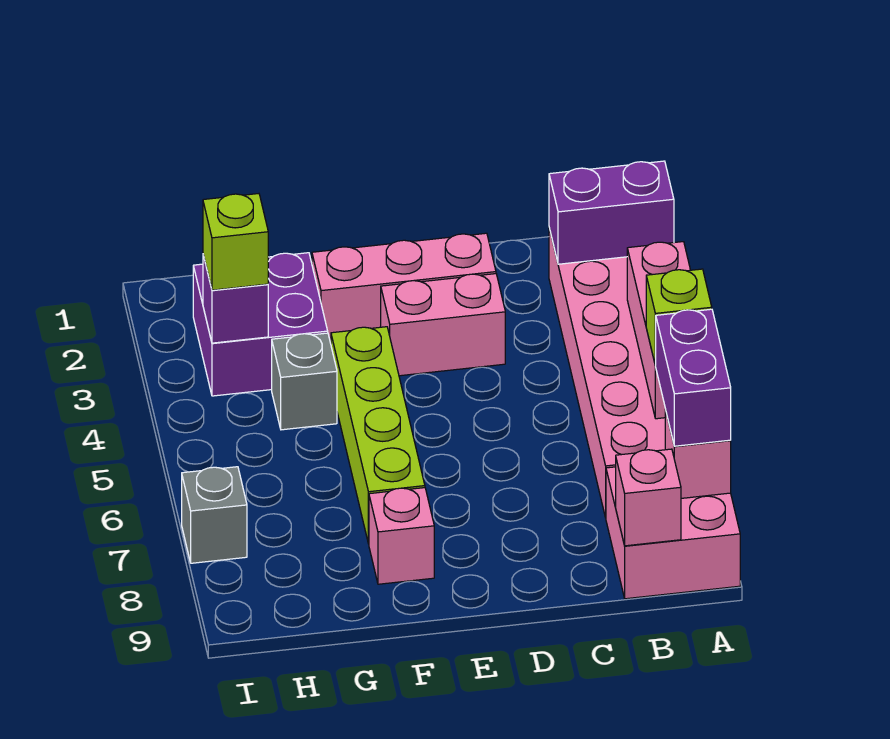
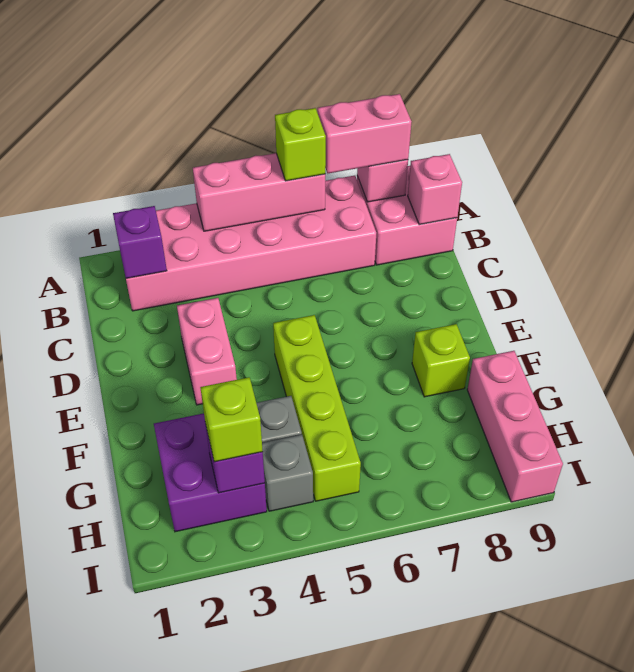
purple 1x2 brick [549,161,674,264] -> purple 1x1 brick [113,206,167,278]
purple 1x2 brick [655,309,731,446] -> pink 1x2 brick [318,94,411,173]
pink 1x3 brick [312,233,496,342] -> pink 1x3 brick moved to [467,351,563,502]
lime 1x4 brick [331,327,425,544] -> lime 1x4 brick turned to [273,315,361,501]
pink 1x1 brick [369,488,434,584] -> lime 1x1 brick [412,324,470,397]
grey 1x1 brick [182,467,247,563] -> grey 1x1 brick moved to [262,435,313,511]

